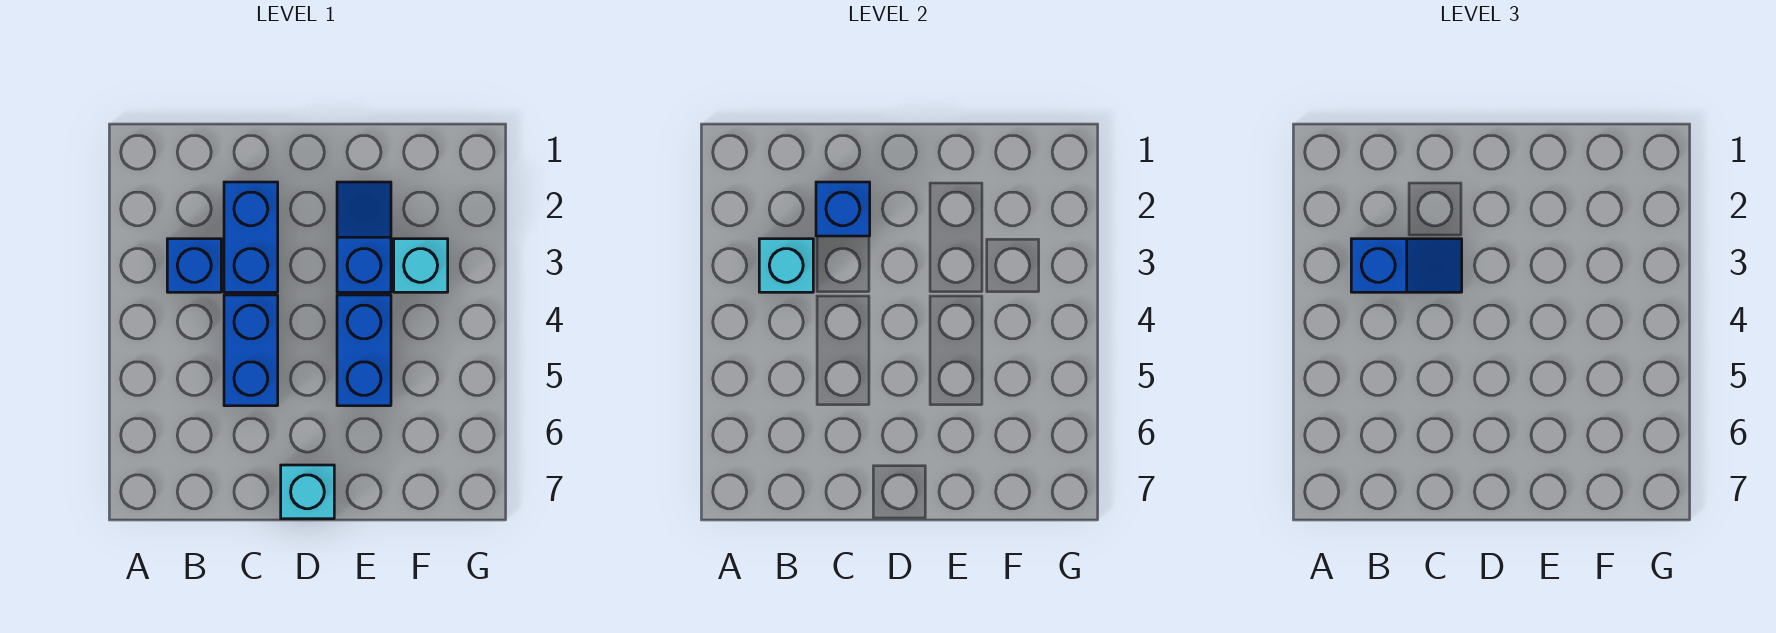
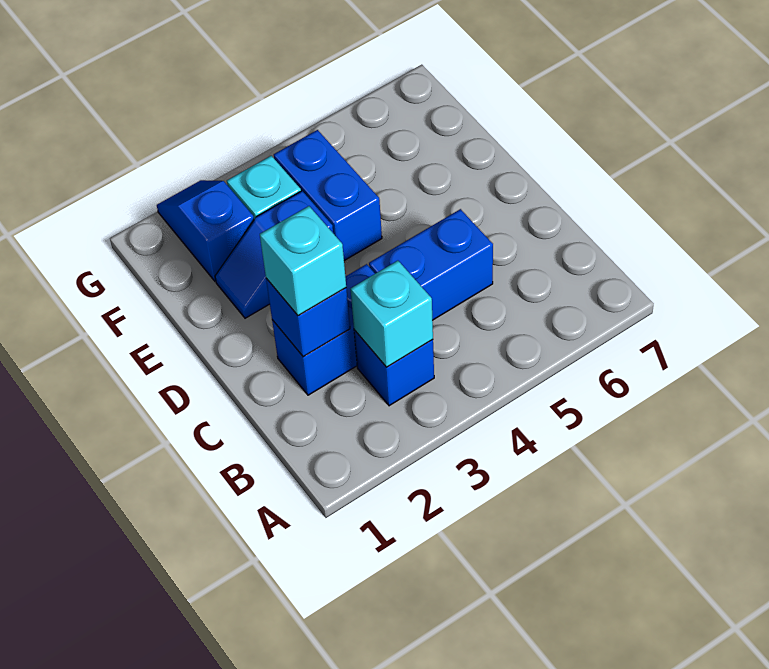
blue 1x2 slope [1351,239,1462,292] -> blue 1x2 slope moved to [157,180,254,281]
cyan 1x1 brick [281,465,334,519] -> cyan 1x1 brick moved to [260,206,346,316]
blue 1x2 brick [337,295,391,406] -> blue 1x2 brick turned to [274,130,382,261]

